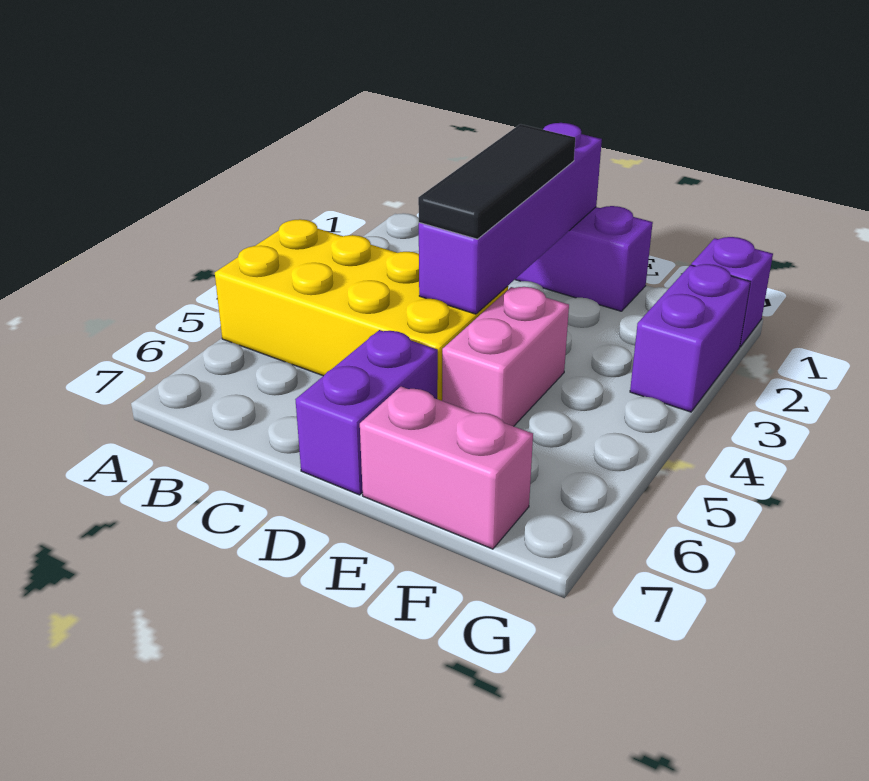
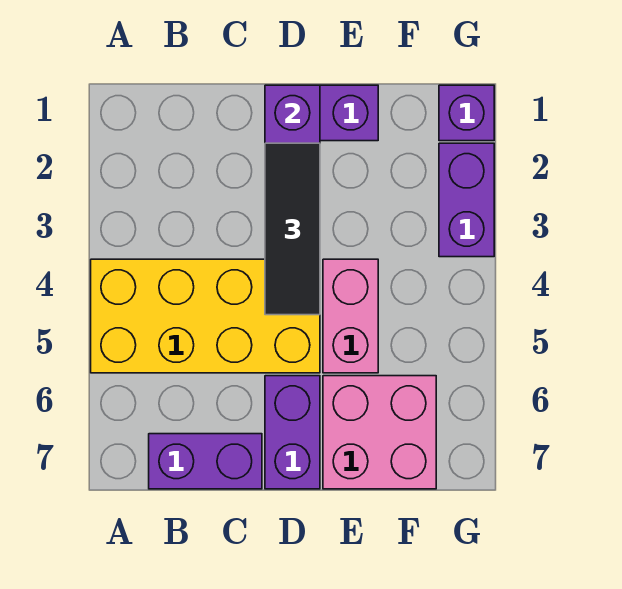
none -> purple 1x2 brick [149,434,262,489]
pink 1x2 brick [360,387,533,549] -> pink 2x2 brick [323,376,436,489]

